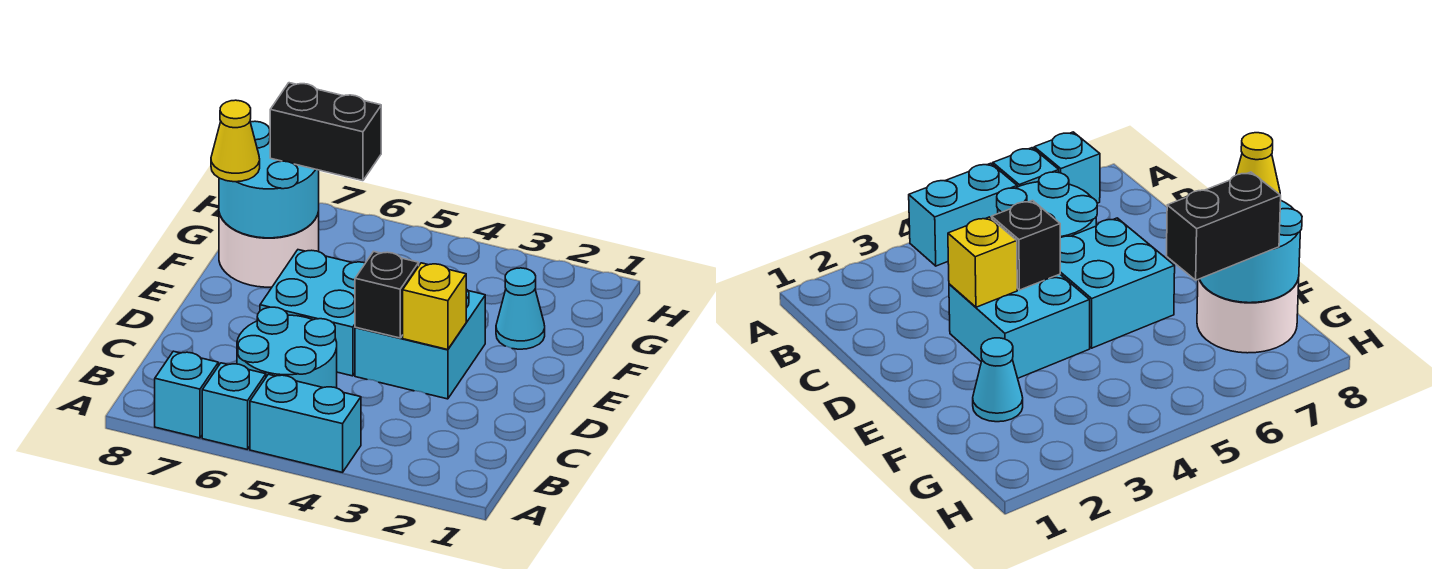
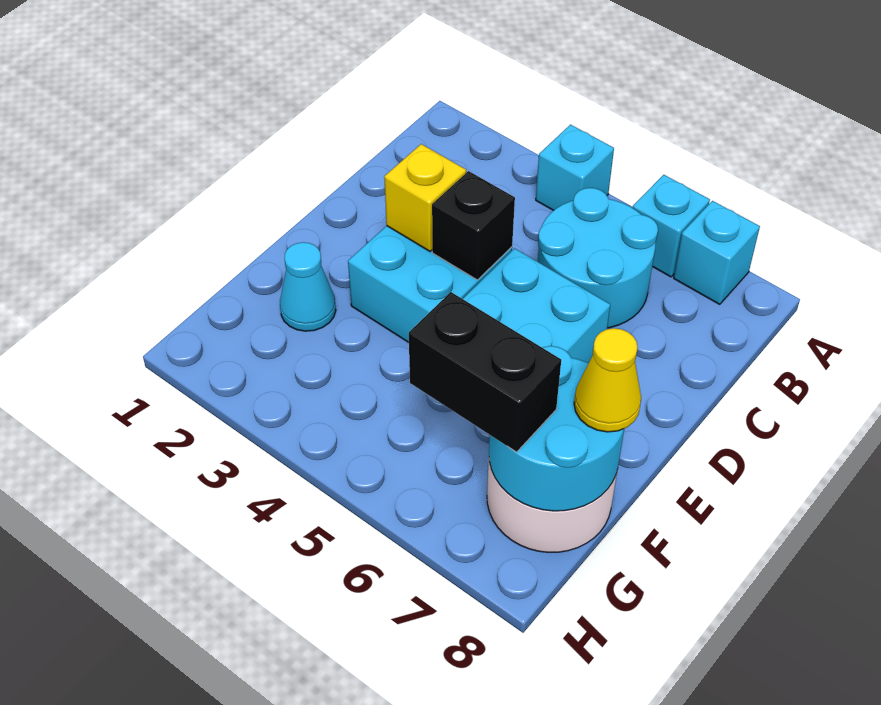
cyan 1x2 brick [250,374,361,472] -> cyan 1x1 brick [536,125,614,210]

